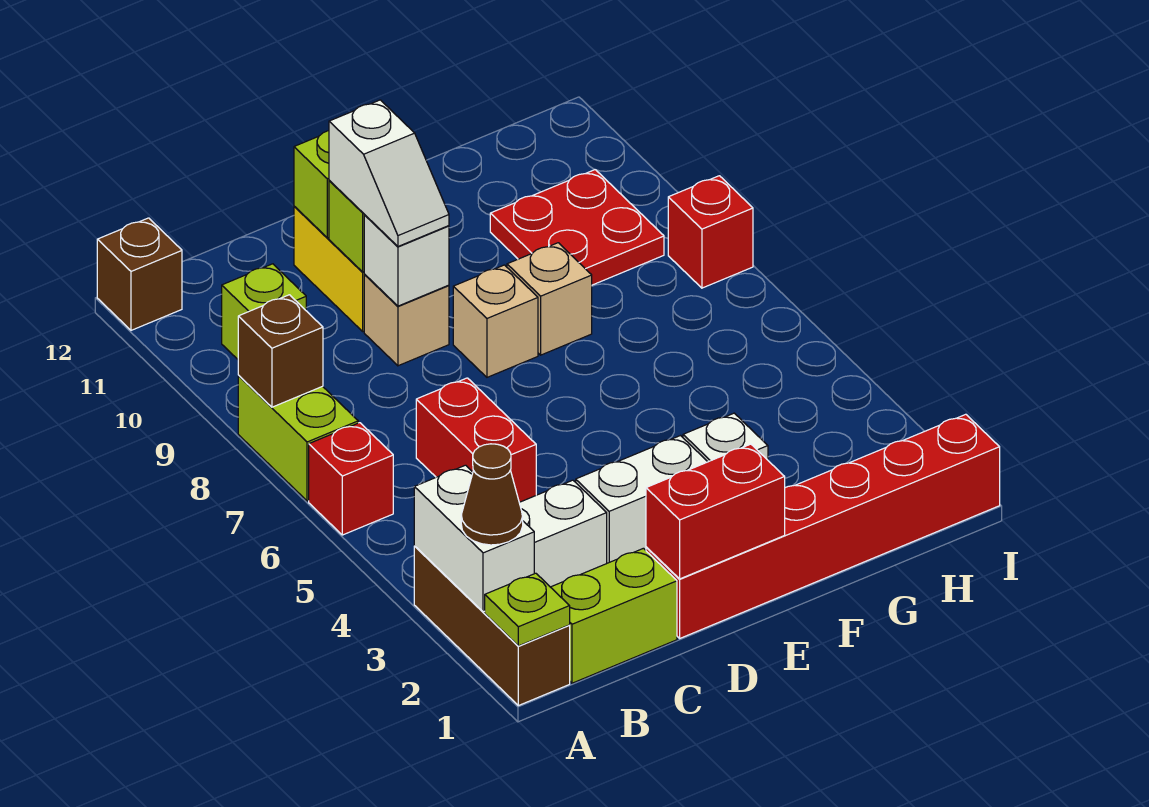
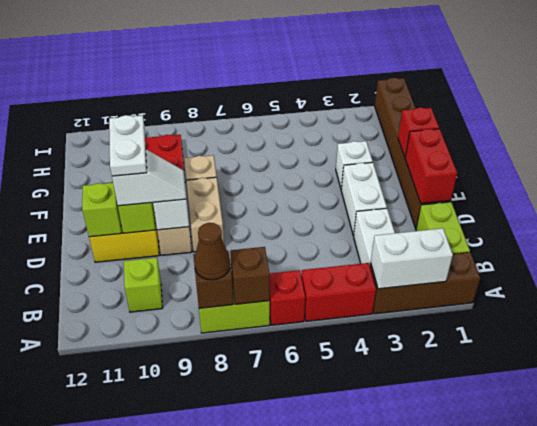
lime 1x1 plate [485,573,570,646] -> none
brown 1x1 cone [461,444,523,545] -> brown 1x1 cone moved to [194,223,230,280]
brown 1x1 brick [97,218,182,330] -> brown 1x1 brick moved to [230,247,270,304]
red 1x2 brick [416,378,536,502] -> red 1x2 brick moved to [301,263,376,321]
red 1x6 brick [646,414,1000,638] -> brown 1x6 brick [375,78,451,229]
none -> white 1x2 plate [109,115,147,176]
tan 1x1 brick [453,265,538,377] -> tan 1x2 brick [186,177,224,252]
red 1x1 brick [668,176,753,288] -> red 1x1 brick moved to [398,108,439,157]

